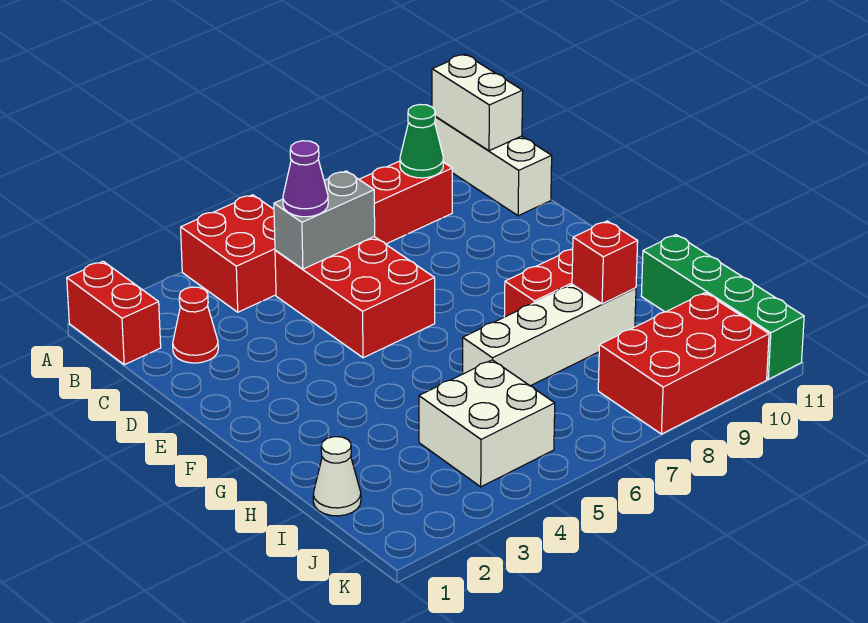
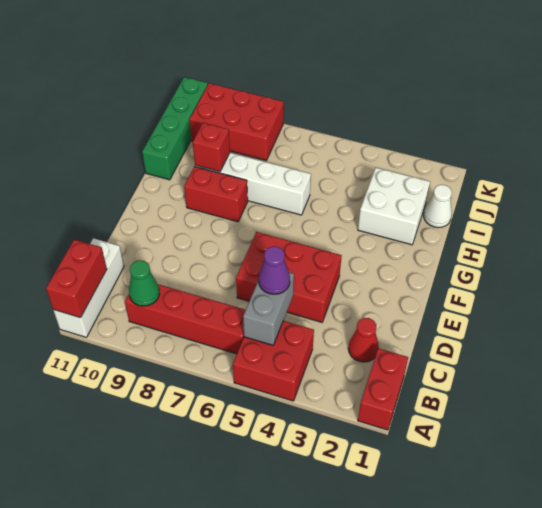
white 1x2 brick [432,54,523,151] -> red 1x2 brick [46,240,107,318]
red 2x3 brick [275,237,435,358] -> red 2x3 brick turned to [236,232,342,322]
grey 1x2 brick [274,171,375,269] -> grey 1x2 brick turned to [243,272,294,345]
white 2x2 brick [419,360,555,487] -> white 2x2 brick moved to [358,168,430,245]

